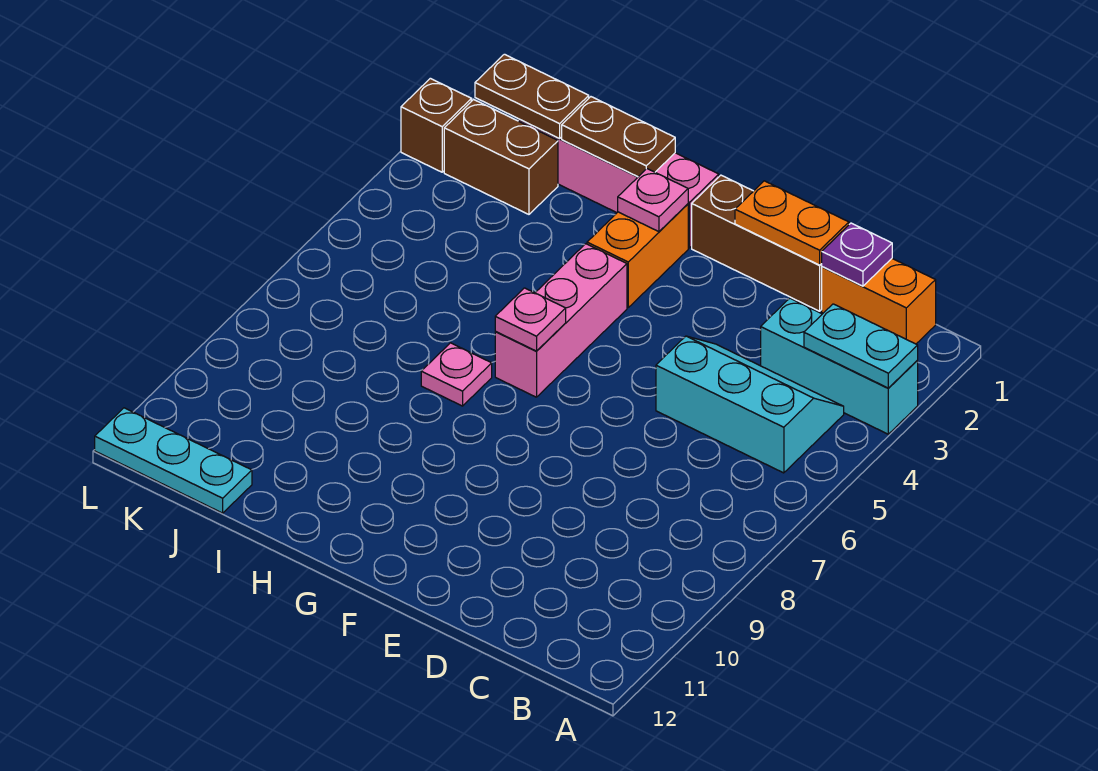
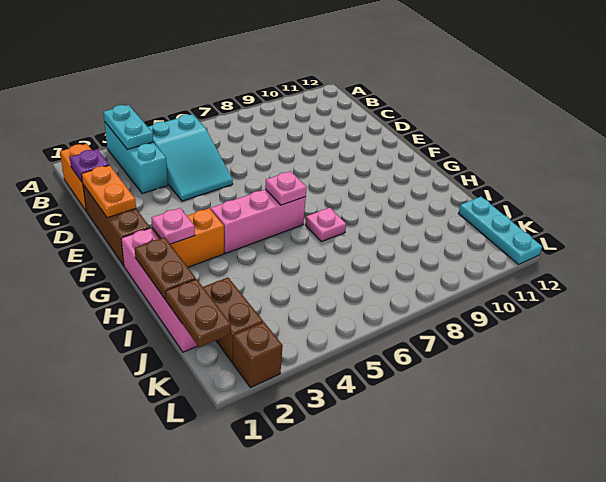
cyan 2x3 slope [656,336,844,473] -> cyan 2x3 slope turned to [148,114,233,201]

